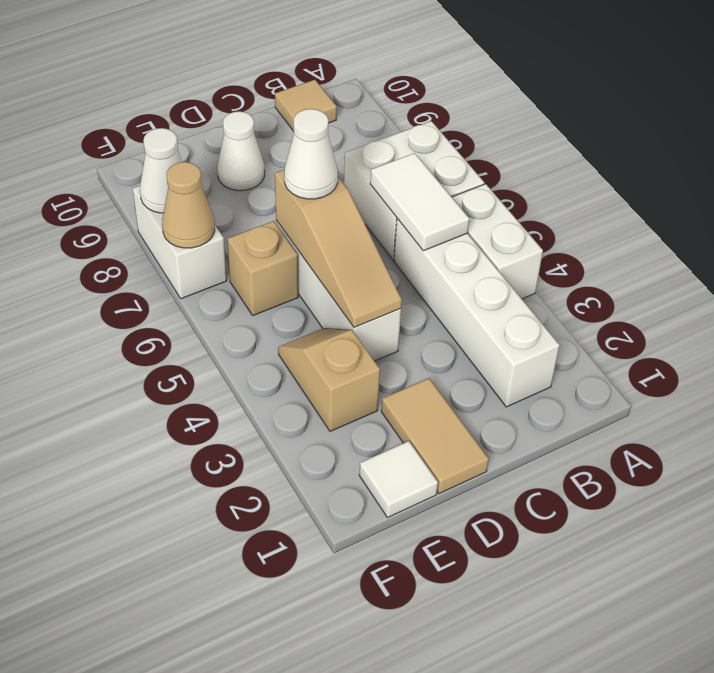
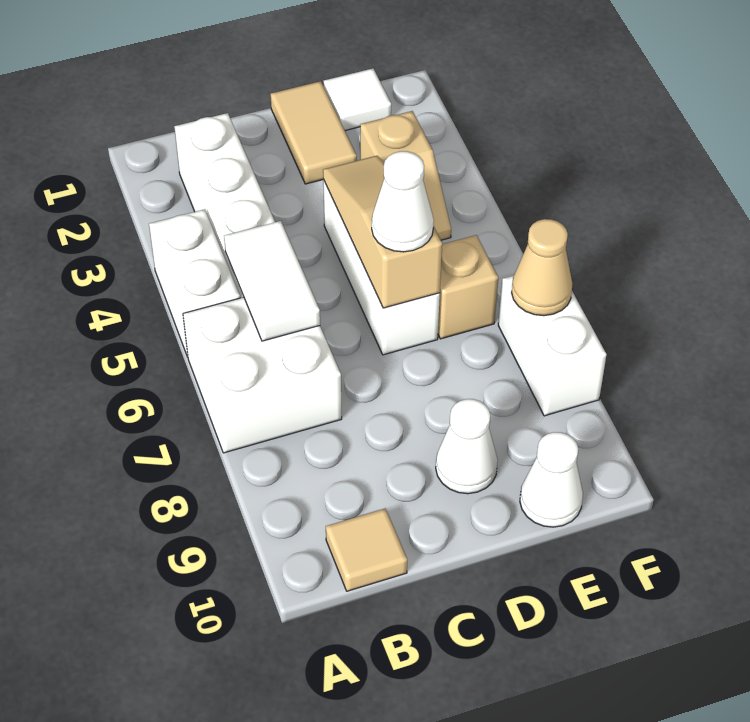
white 1x1 cone [140,128,182,213] -> white 1x1 cone moved to [520,432,583,527]

